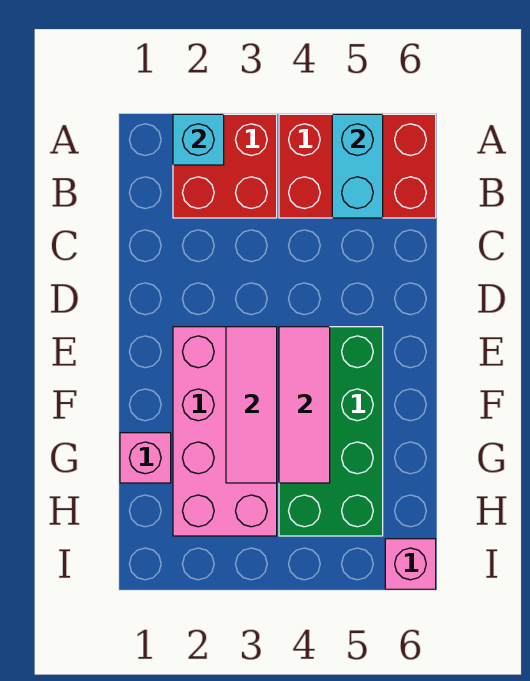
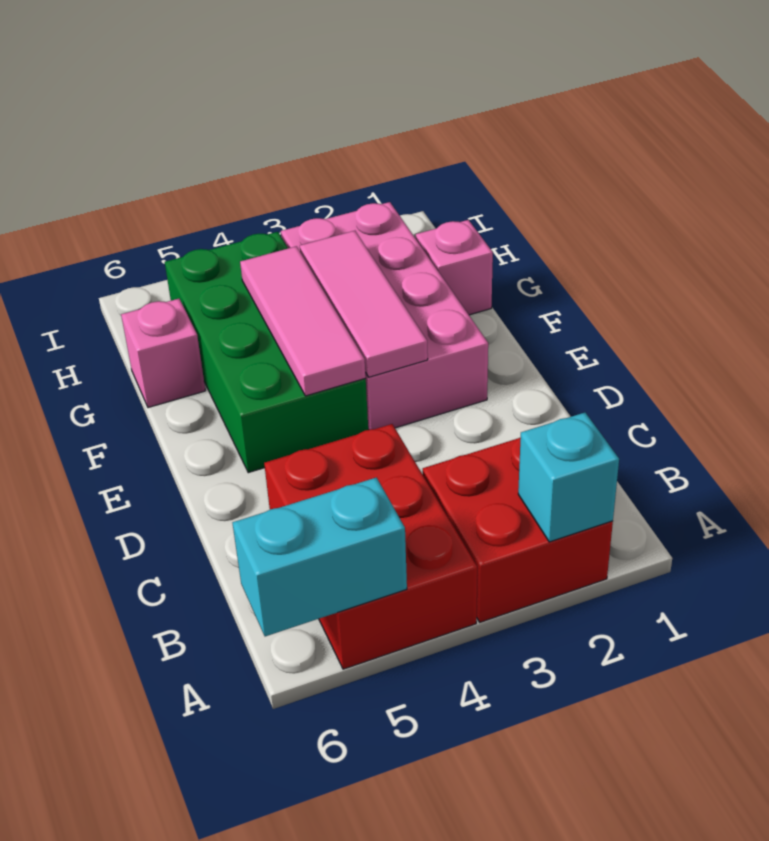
red 2x3 brick [279,114,436,218] -> red 2x3 brick turned to [264,424,477,669]
cyan 1x2 brick [332,114,383,218] -> cyan 1x2 brick turned to [233,478,407,636]
pink 1x1 brick [385,539,436,589] -> pink 1x1 brick moved to [121,299,205,408]

